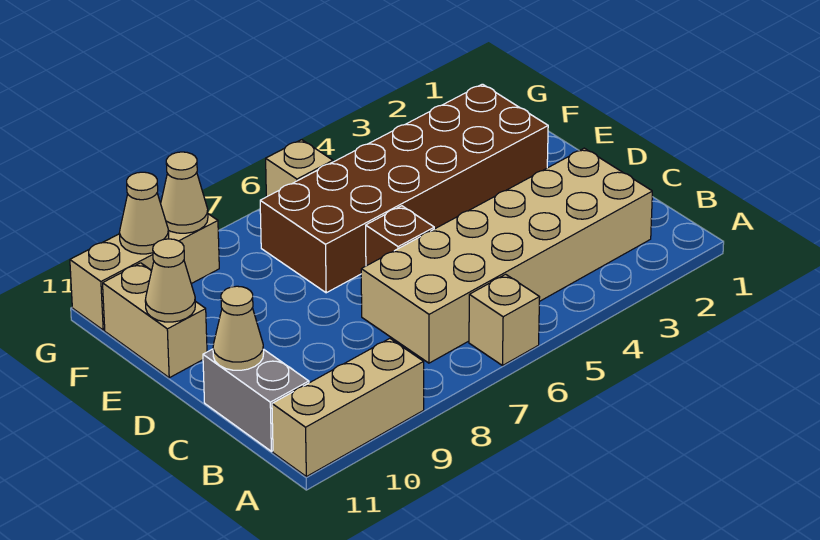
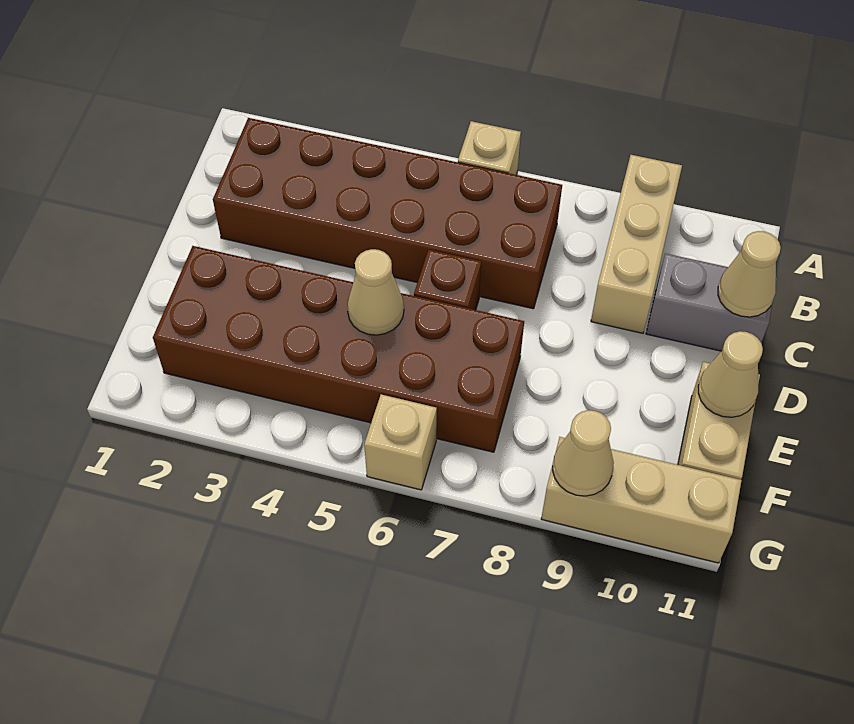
tan 1x3 brick [272,339,424,477] -> tan 1x3 brick turned to [591,155,682,333]
tan 2x6 brick [361,148,652,363] -> brown 2x6 brick [213,118,562,309]
grey 1x2 brick [203,349,309,451] -> grey 1x2 brick turned to [646,253,777,351]
tan 1x1 cone [120,172,169,254] -> tan 1x1 cone moved to [347,249,404,335]

